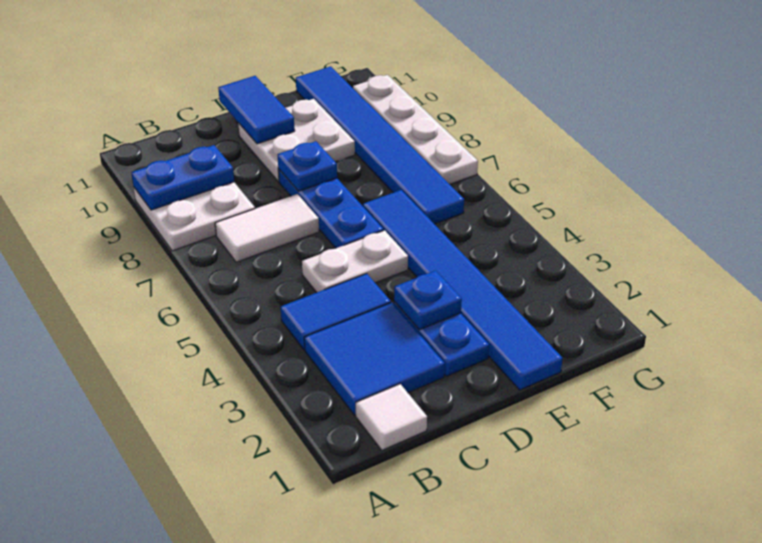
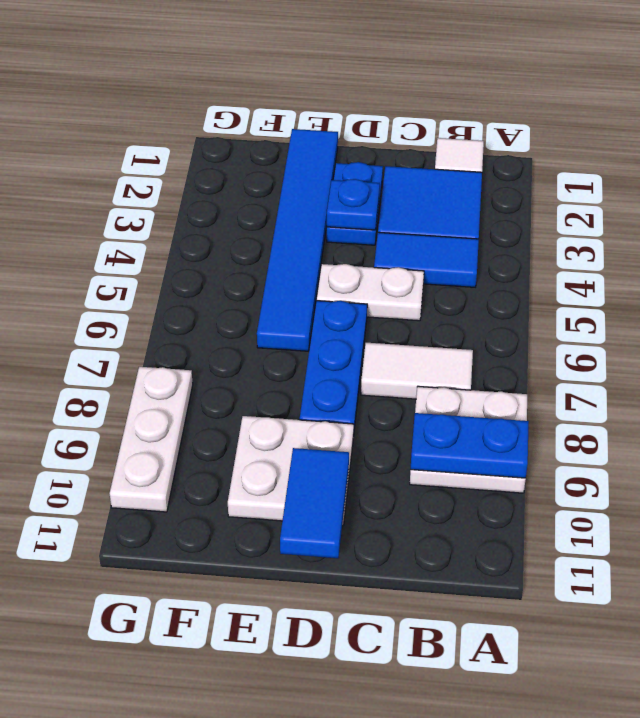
blue 1x1 plate [278,141,337,191] -> none
blue 1x6 tile [296,66,464,224] -> none
white 1x4 plate [353,75,478,184] -> white 1x3 plate [110,367,193,512]

